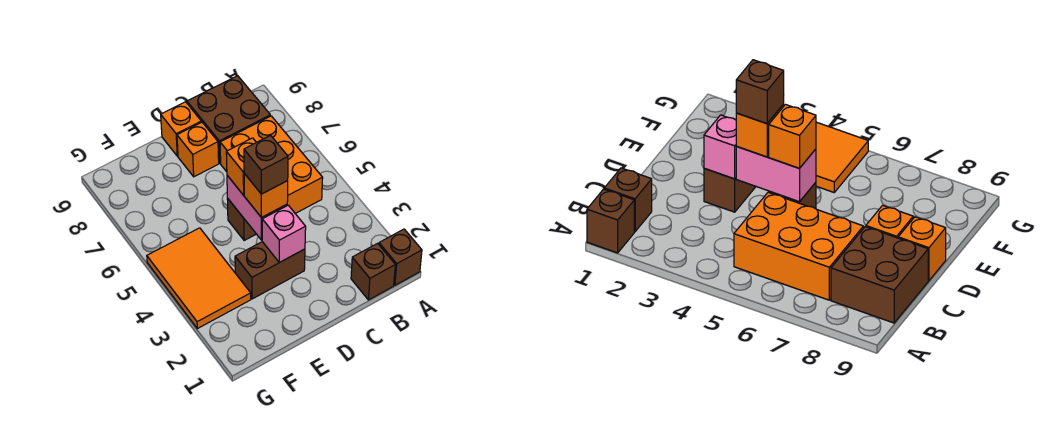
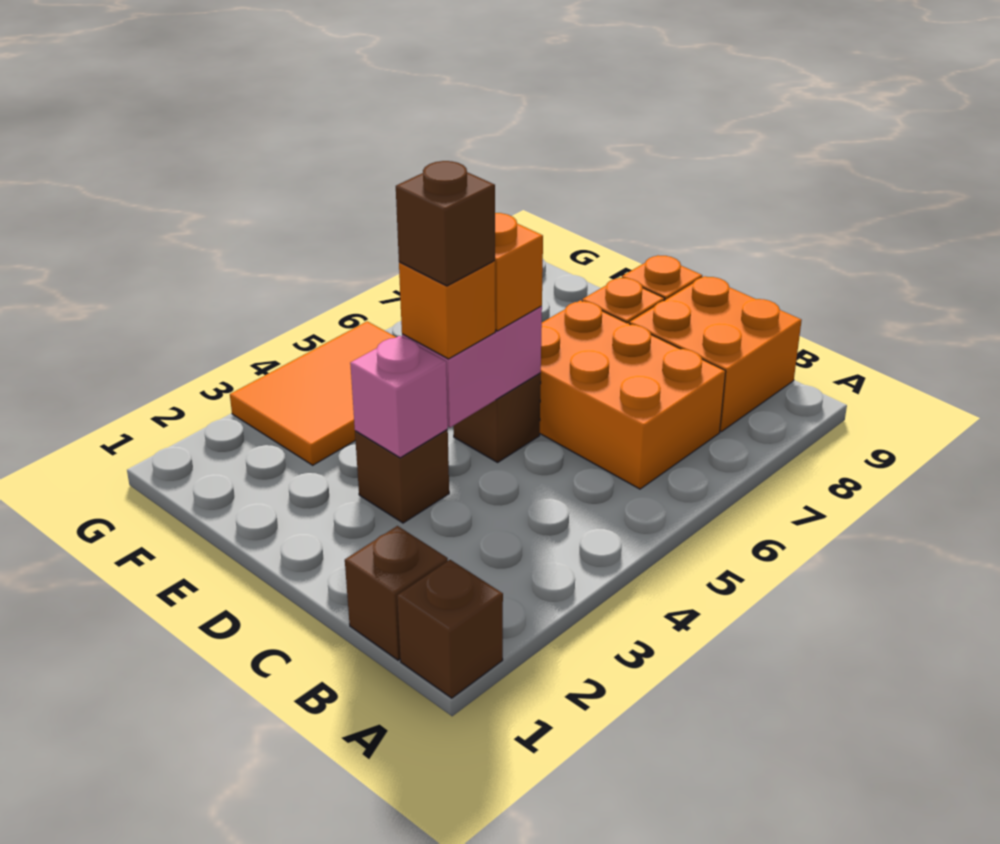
orange 2x3 brick [220,116,323,213] -> orange 2x3 brick turned to [540,300,726,489]
brown 2x2 brick [187,76,270,163] -> orange 2x2 brick [629,276,802,432]
brown 1x2 brick [235,242,305,299] -> brown 1x1 brick [355,430,449,523]

